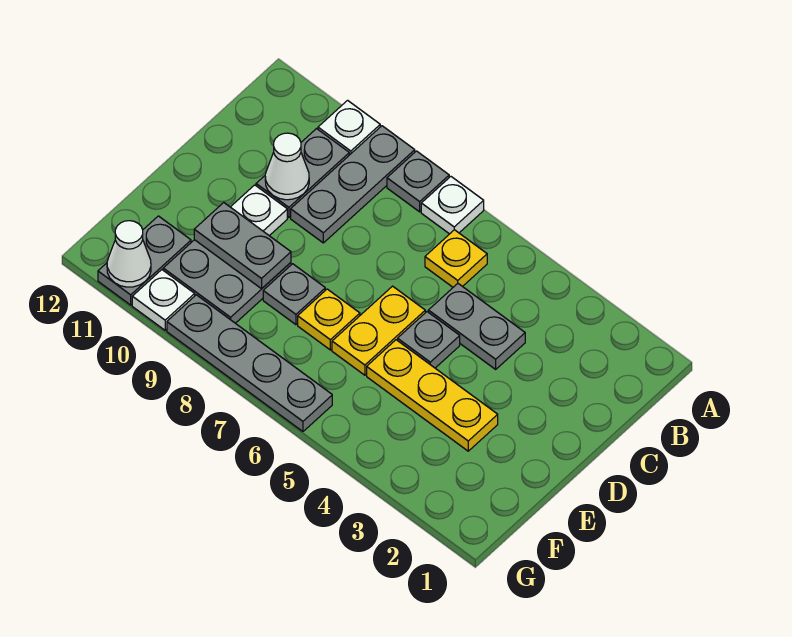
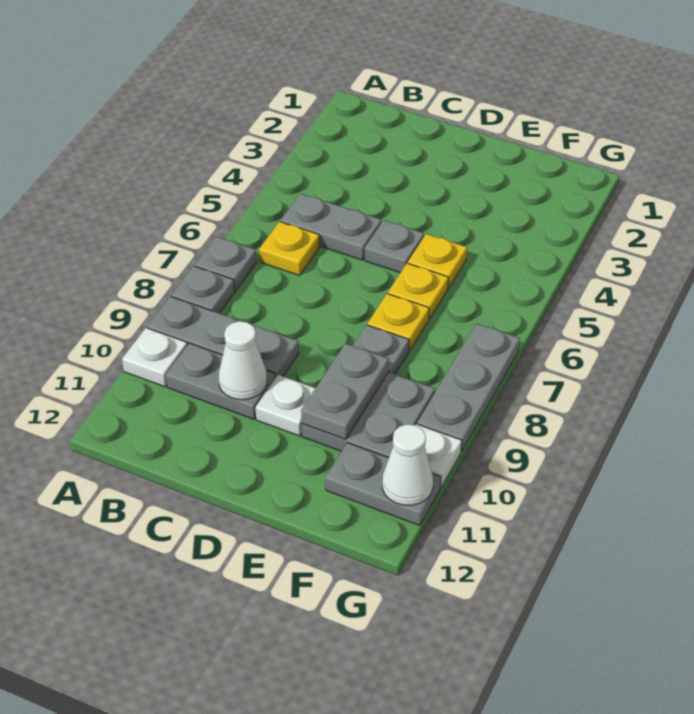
white 1x1 plate [421,177,484,234] -> grey 1x1 plate [195,237,257,291]
grey 1x2 plate [428,284,525,369] -> grey 1x2 plate turned to [280,194,381,260]
yellow 1x2 plate [332,286,425,375] -> yellow 1x1 plate [388,263,448,319]
yellow 1x3 plate [367,340,498,451] -> yellow 1x1 plate [408,234,467,288]
grey 1x4 plate [167,295,332,431] -> grey 1x3 plate [417,324,520,451]

